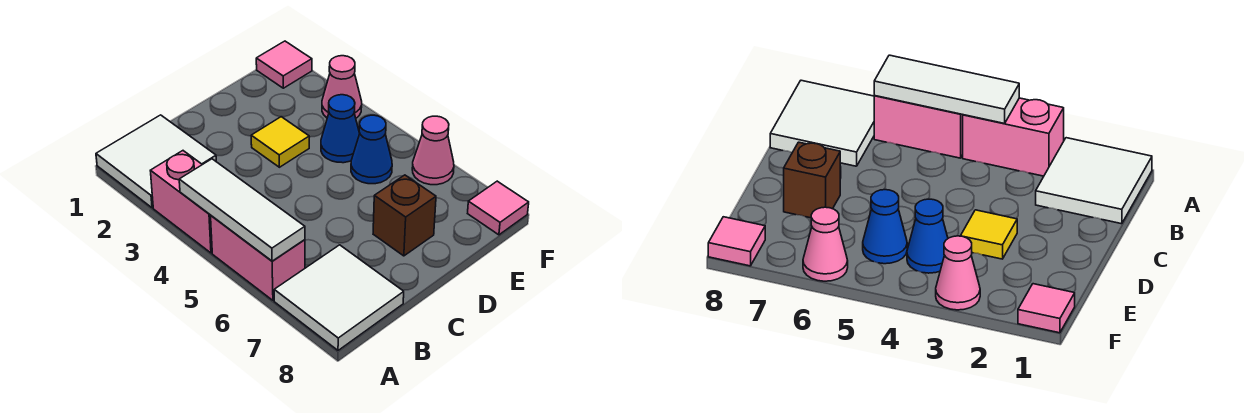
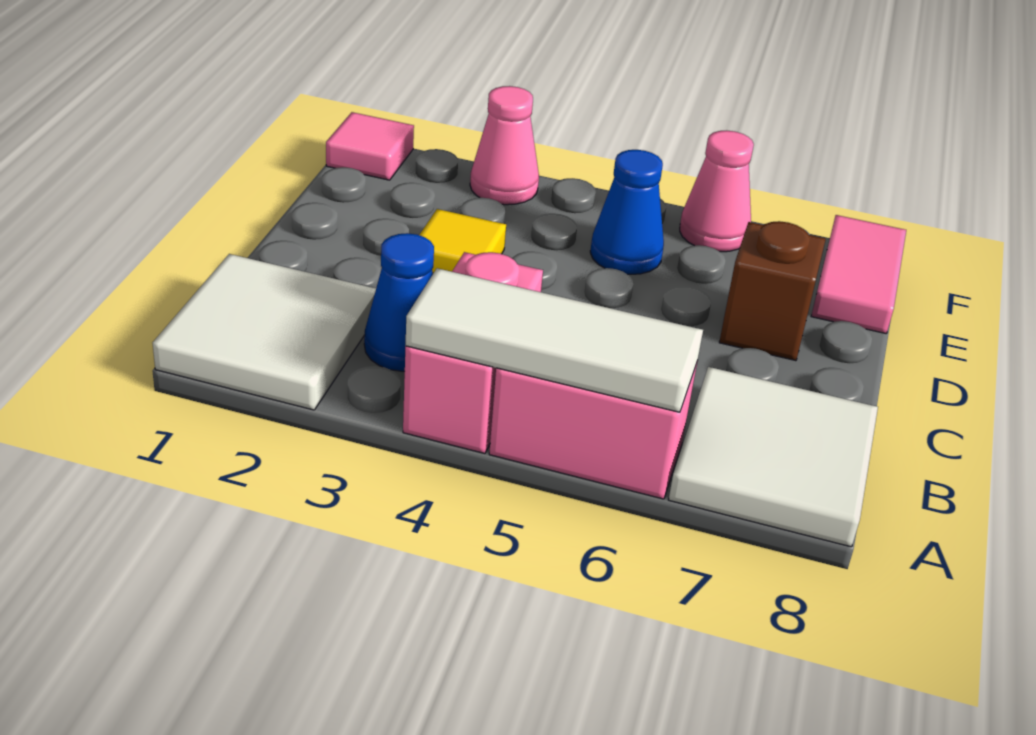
pink 1x2 brick [150,151,212,253] -> pink 1x2 brick turned to [403,252,543,453]
blue 1x1 cone [321,95,360,163] -> blue 1x1 cone moved to [364,233,434,371]
pink 1x1 tile [468,181,529,235] -> pink 1x2 tile [811,215,906,333]

